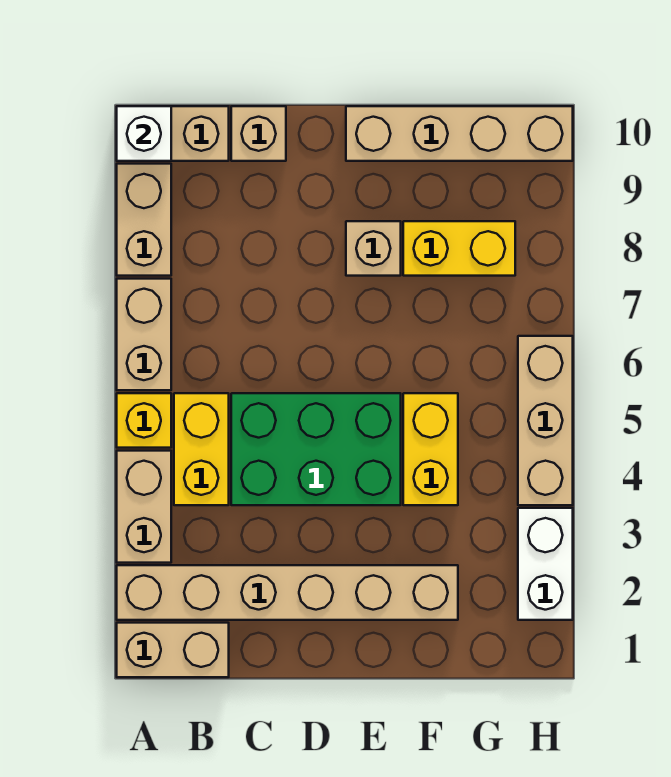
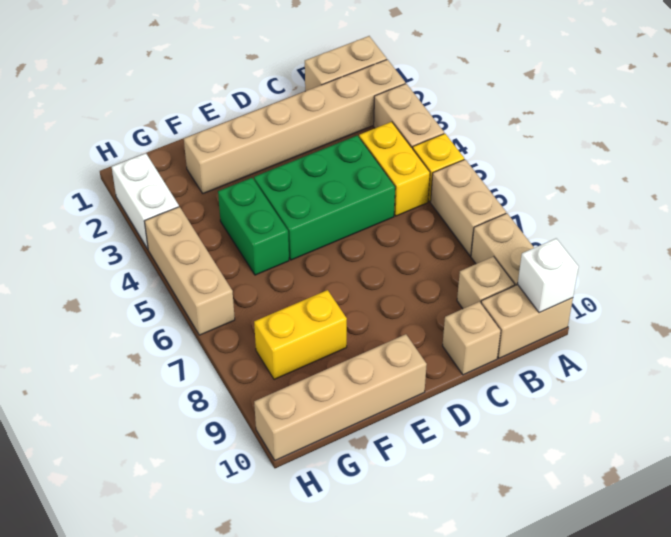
tan 1x1 brick [346,221,401,276] -> tan 1x1 brick moved to [457,256,515,309]
yellow 1x2 brick [403,393,458,505] -> green 1x2 brick [218,178,289,275]

